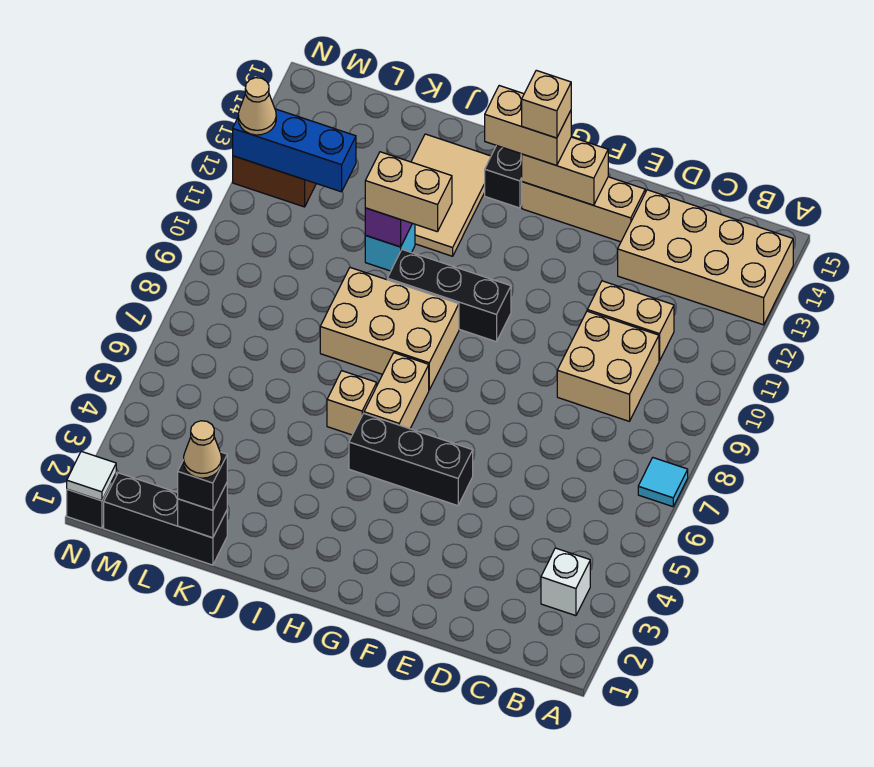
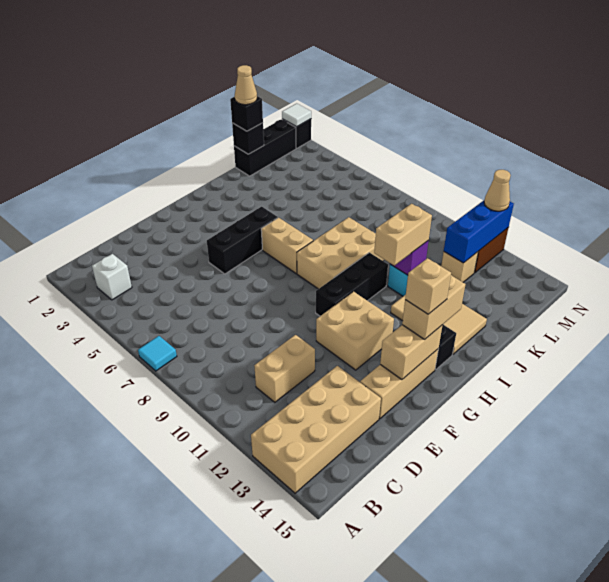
tan 2x2 brick [557,311,659,421] -> tan 2x2 brick moved to [316,292,394,370]
tan 1x1 brick [327,371,377,435] -> tan 1x1 brick moved to [441,252,478,282]

